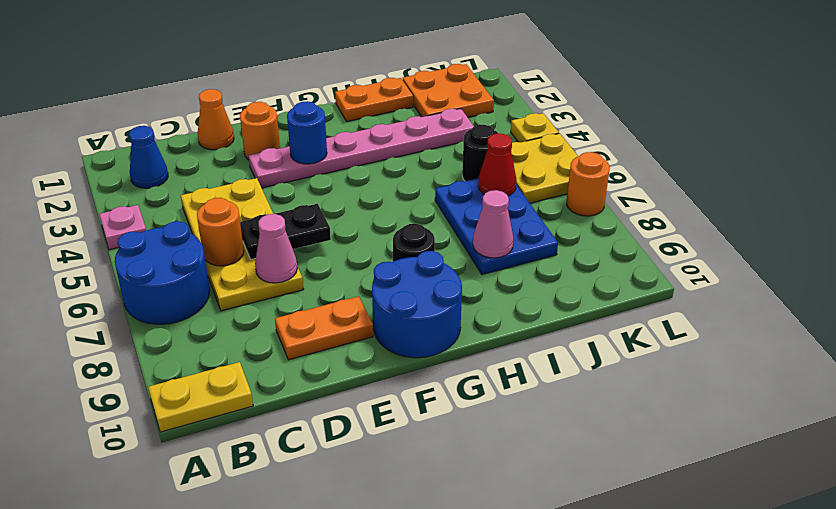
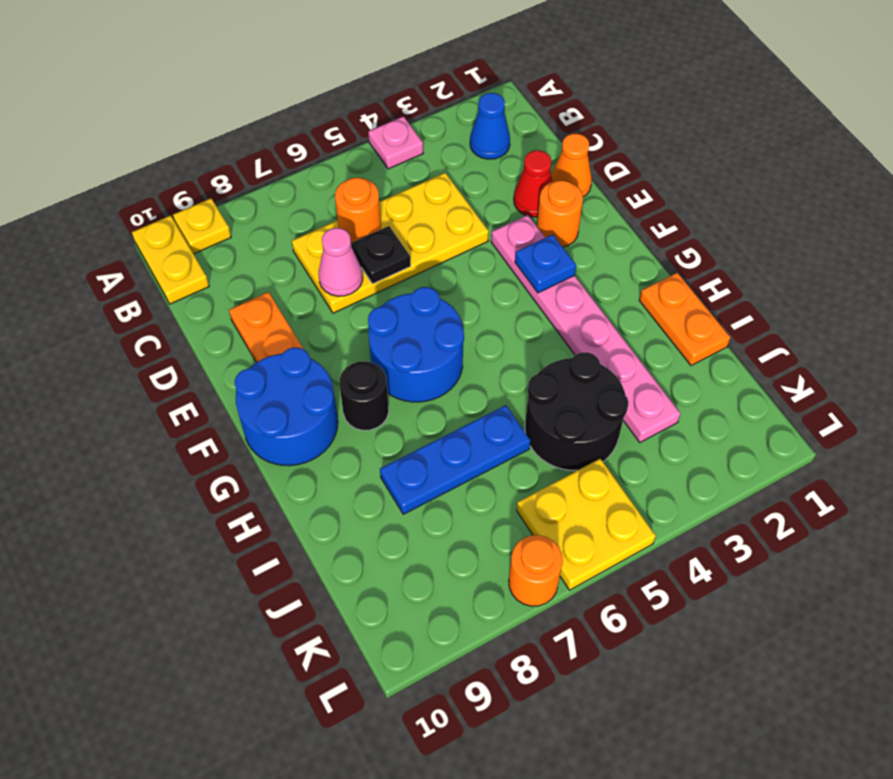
blue 2x2 round brick [115,221,210,324] -> blue 2x2 round brick moved to [368,287,464,402]
black 1x2 plate [240,204,331,259] -> black 1x1 plate [351,226,411,284]
blue 1x1 round brick [287,101,327,164] -> blue 1x1 plate [515,235,576,293]
blue 2x3 plate [435,178,558,275] -> blue 1x3 plate [380,405,530,514]
pink 1x1 cone [473,190,513,258] -> none
orange 2x2 plate [403,64,494,117] -> none
black 1x1 round brick [462,125,499,181] -> black 2x2 round brick [525,352,629,470]
red 1x1 cone [478,133,516,196] -> red 1x1 cone moved to [514,150,553,217]
yellow 1x1 plate [511,113,559,142] -> yellow 1x1 plate moved to [173,198,231,254]

